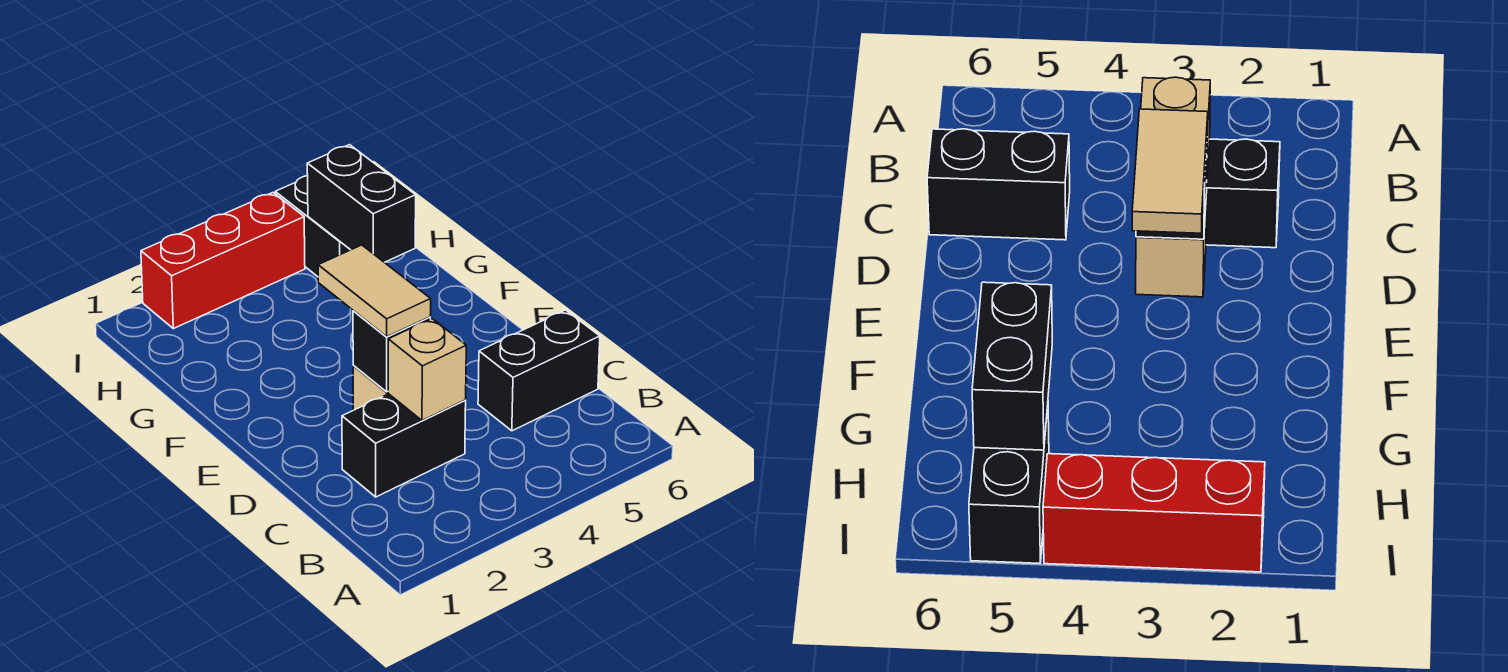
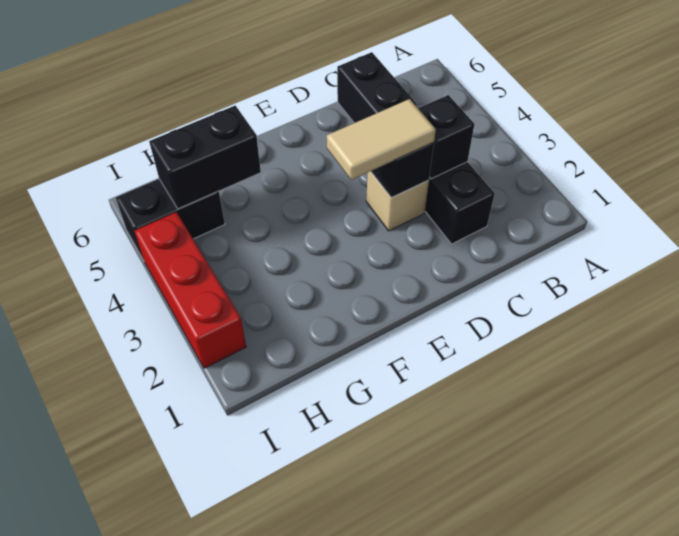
tan 1x1 brick [388,319,466,420] -> black 1x1 brick [418,95,474,179]

